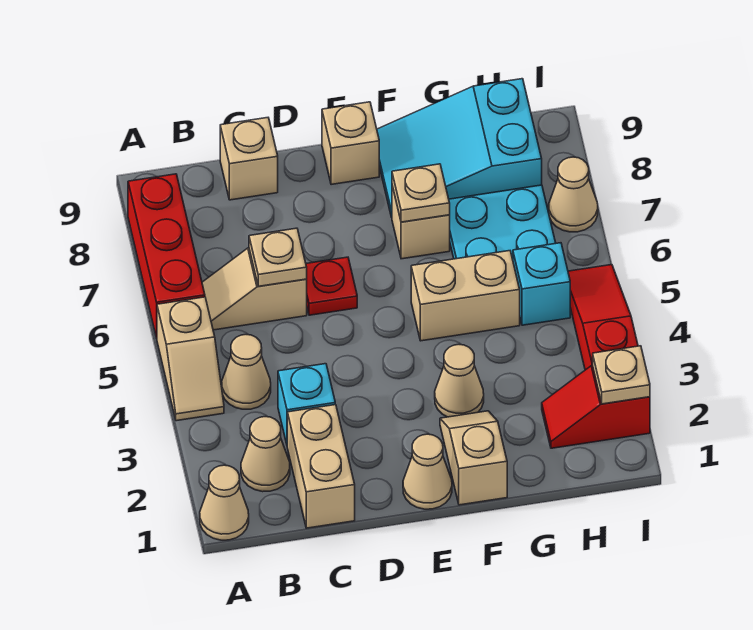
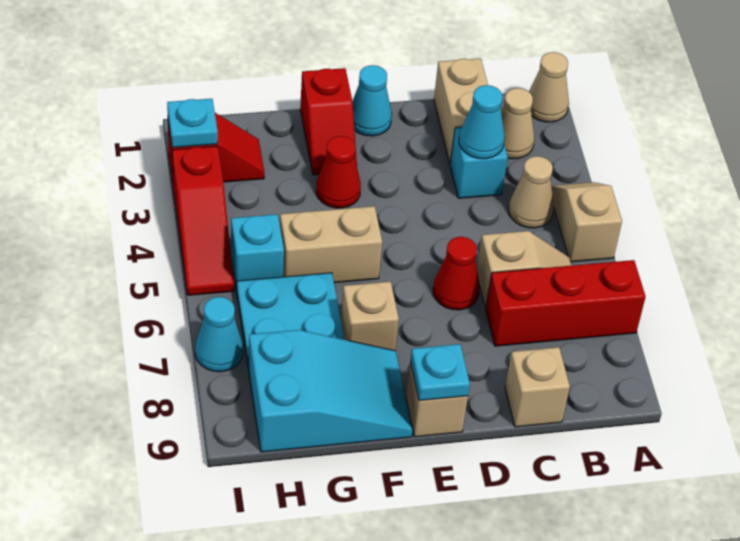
red 1x3 brick [128,174,205,338] -> red 1x3 brick turned to [486,260,646,346]
none -> cyan 1x1 cone [459,85,505,159]
tan 1x1 plate [249,228,307,286] -> none
red 1x1 plate [306,257,357,315] -> red 1x1 cone [433,237,480,310]
tan 1x1 cone [403,434,452,509] -> cyan 1x1 cone [352,65,392,136]
none -> cyan 1x1 plate [410,344,470,401]
tan 1x2 slope [440,411,507,505] -> red 1x2 slope [300,68,357,175]
tan 1x1 cone [435,345,484,417] -> red 1x1 cone [316,136,361,208]
tan 1x1 plate [392,164,450,222] -> none
tan 1x1 plate [593,346,650,404] -> cyan 1x1 plate [167,99,218,148]
tan 1x1 cone [549,157,598,232] -> cyan 1x1 cone [195,297,243,372]

